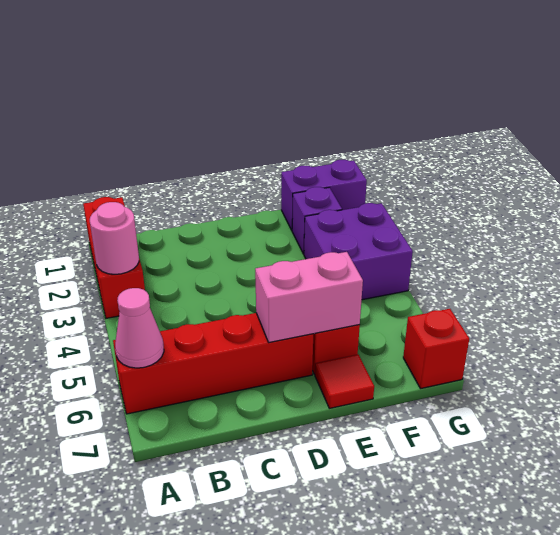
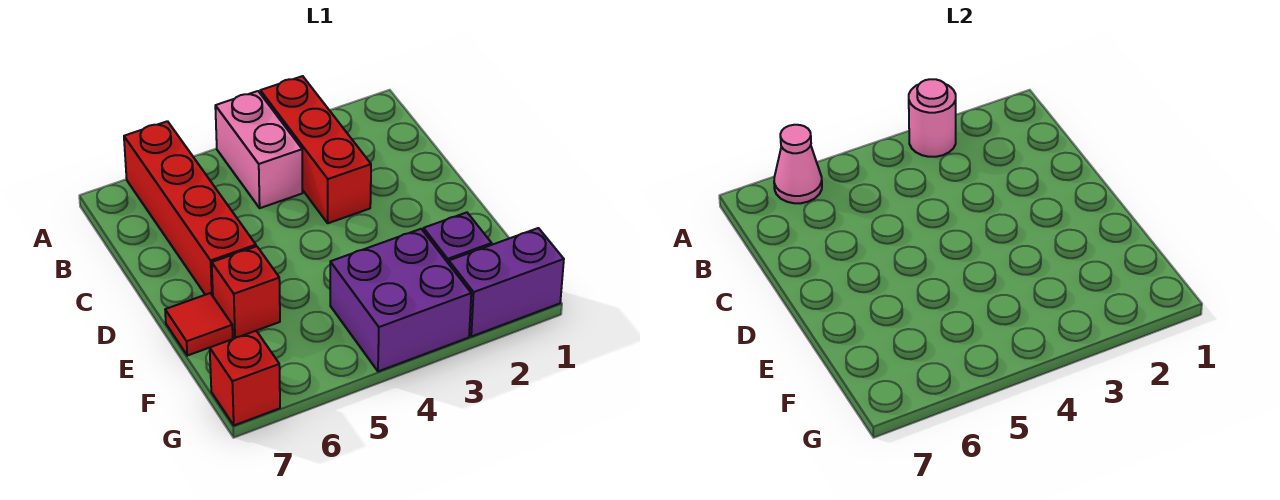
red 1x3 brick [83,197,145,318] -> red 1x3 brick turned to [260,76,371,223]
pink 1x2 brick [255,252,363,342] -> pink 1x2 brick moved to [215,91,303,208]
purple 1x2 brick [281,160,367,230] -> purple 1x2 brick turned to [449,228,564,336]

